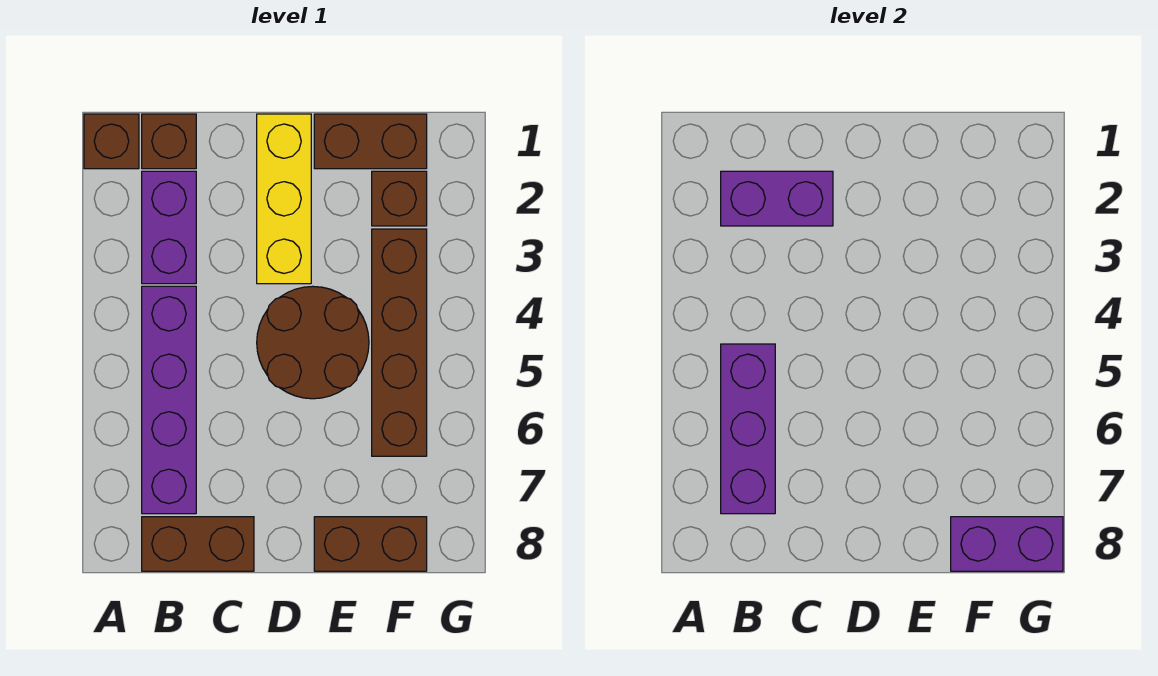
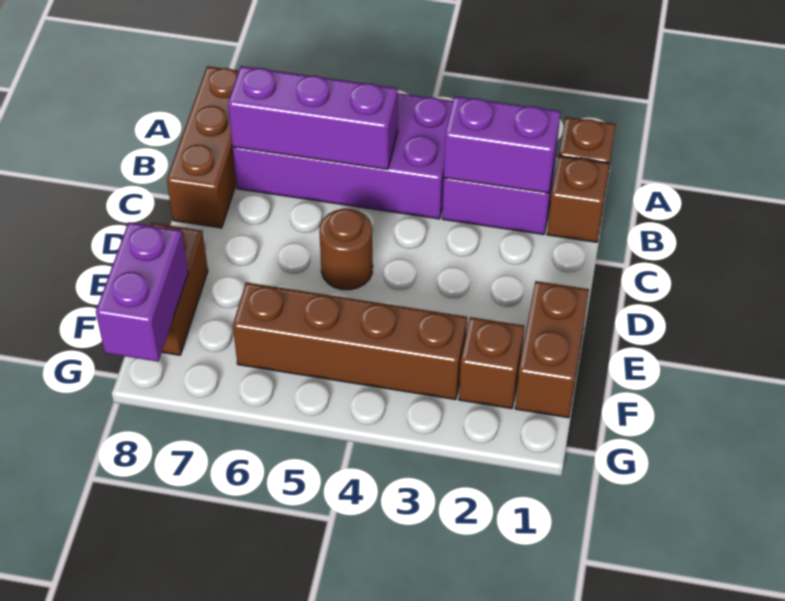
purple 1x2 brick [721,171,833,226] -> purple 1x2 brick turned to [444,96,561,193]
purple 1x4 brick [142,286,196,514] -> purple 2x4 brick [233,93,453,219]
brown 1x2 brick [142,517,254,571] -> brown 1x3 brick [167,66,239,228]
yellow 1x3 brick [257,114,311,284] -> none
brown 2x2 round brick [257,286,369,399] -> brown 1x1 round brick [319,209,373,290]

